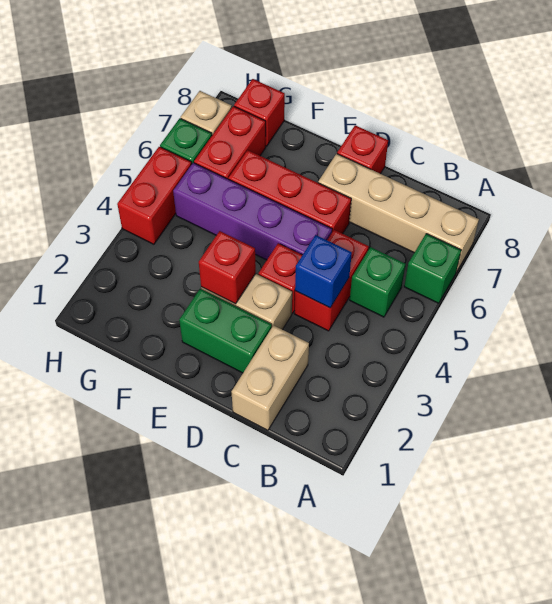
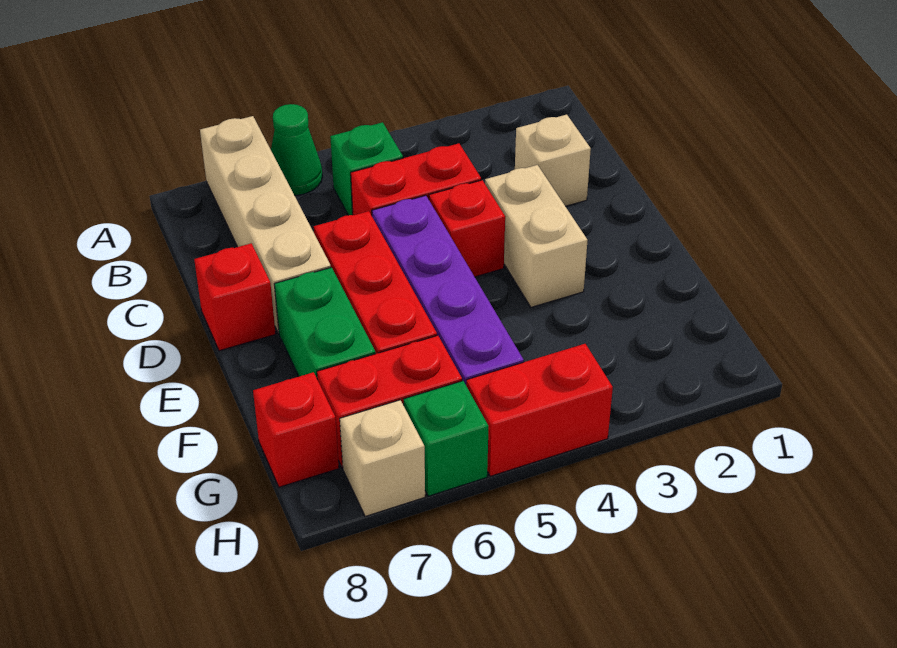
green 1x1 brick [404,234,461,303] -> green 1x1 cone [271,104,322,195]
tan 1x2 brick [231,325,309,430] -> tan 1x1 brick [515,115,591,206]
blue 1x1 brick [295,235,352,308] -> none
green 1x2 brick [179,289,272,373] -> green 1x2 brick moved to [274,267,376,378]
red 1x1 brick [199,231,256,304] -> none

